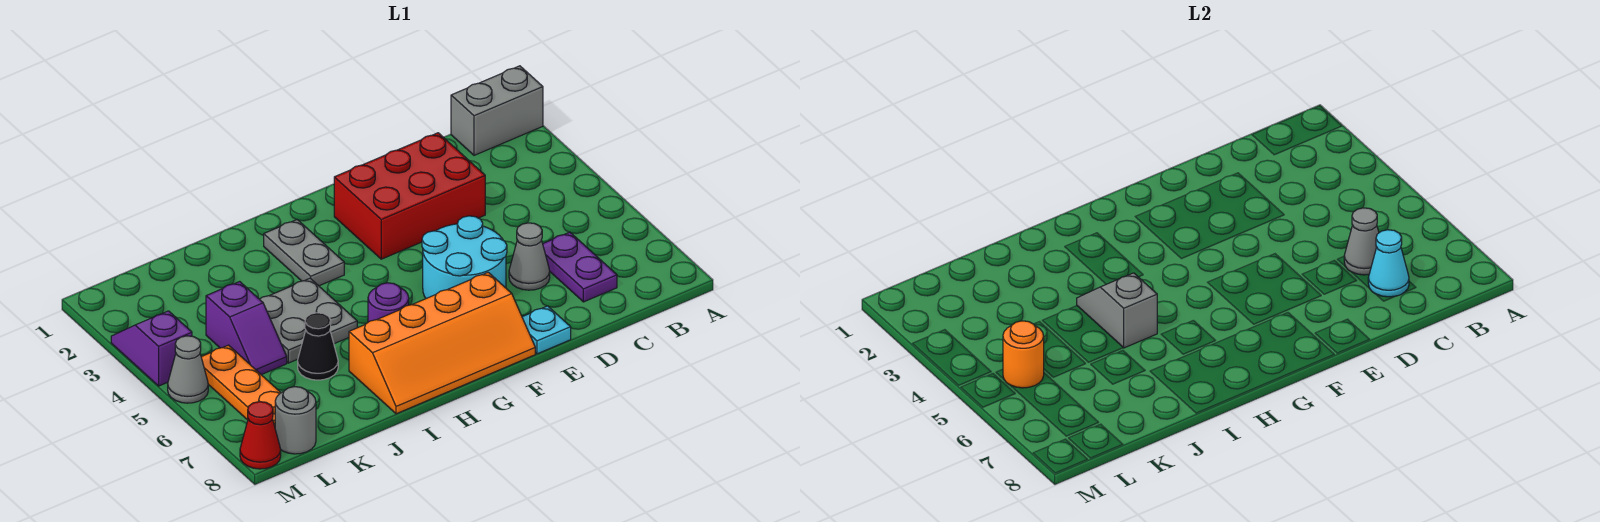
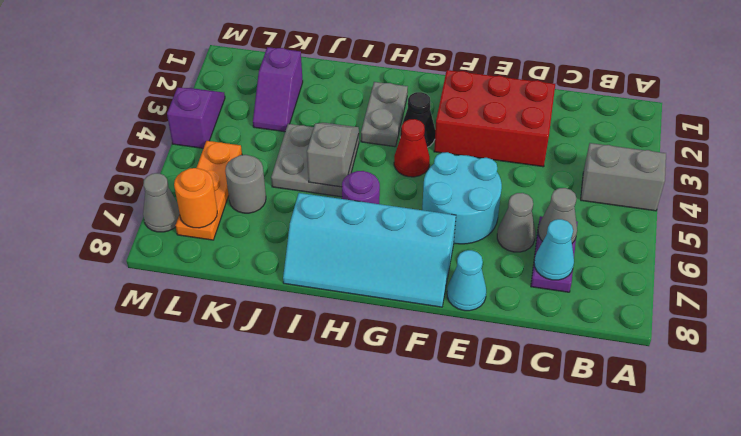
grey 1x2 brick [451,66,543,155] -> grey 1x2 brick moved to [581,143,666,211]
cyan 1x1 plate [522,306,571,354] -> cyan 1x1 cone [447,250,486,311]
orange 2x4 slope [349,272,535,414] -> cyan 2x4 slope [283,193,456,307]
black 1x1 cone [298,313,338,380] -> black 1x1 cone moved to [400,92,435,147]
purple 1x2 slope [206,282,287,375] -> purple 1x2 slope moved to [253,47,303,132]
orange 1x1 round brick [1003,321,1044,388] -> orange 1x1 round brick moved to [174,168,217,228]
grey 1x1 round brick [275,387,316,454] -> grey 1x1 round brick moved to [225,155,266,213]
grey 1x1 cone [168,336,208,403] -> grey 1x1 cone moved to [143,173,180,232]
red 1x1 cone [240,402,281,469] -> red 1x1 cone moved to [394,119,430,177]

